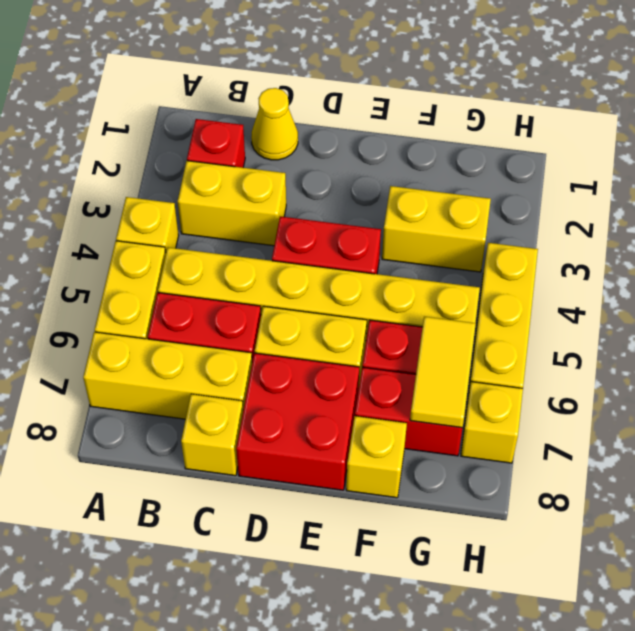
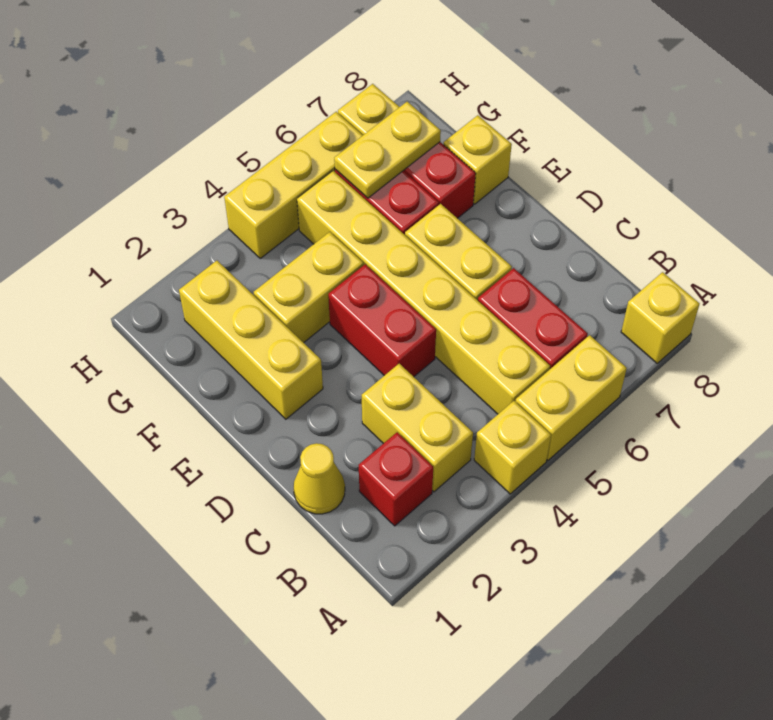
yellow 1x3 brick [83,332,252,419] -> yellow 1x3 brick moved to [179,261,323,419]
yellow 1x1 brick [181,394,243,476] -> yellow 1x1 brick moved to [621,272,700,363]
red 2x2 brick [236,353,359,490] -> none
yellow 1x2 brick [382,186,491,272] -> yellow 1x2 brick turned to [254,232,363,343]
yellow 1x2 tile [410,317,476,428] -> yellow 1x2 plate [334,102,441,198]

